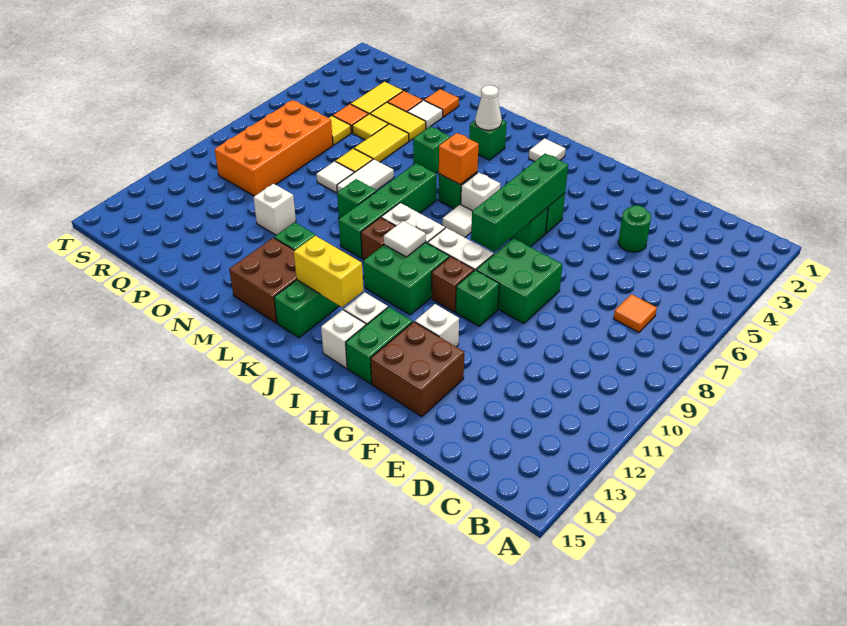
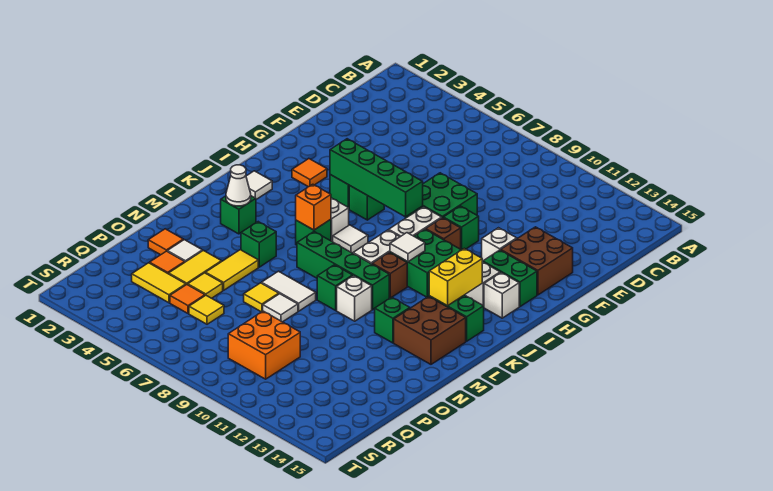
orange 1x1 tile [613,294,657,332] -> orange 1x1 tile moved to [292,159,327,187]
green 1x1 round brick [618,205,651,252] -> none
yellow 1x2 tile [354,124,409,162] -> yellow 1x2 tile turned to [206,250,258,290]
white 1x1 brick [253,184,296,235] -> white 1x1 brick moved to [337,276,372,321]
orange 2x4 brick [215,100,333,196] -> orange 2x2 brick [228,311,300,379]

